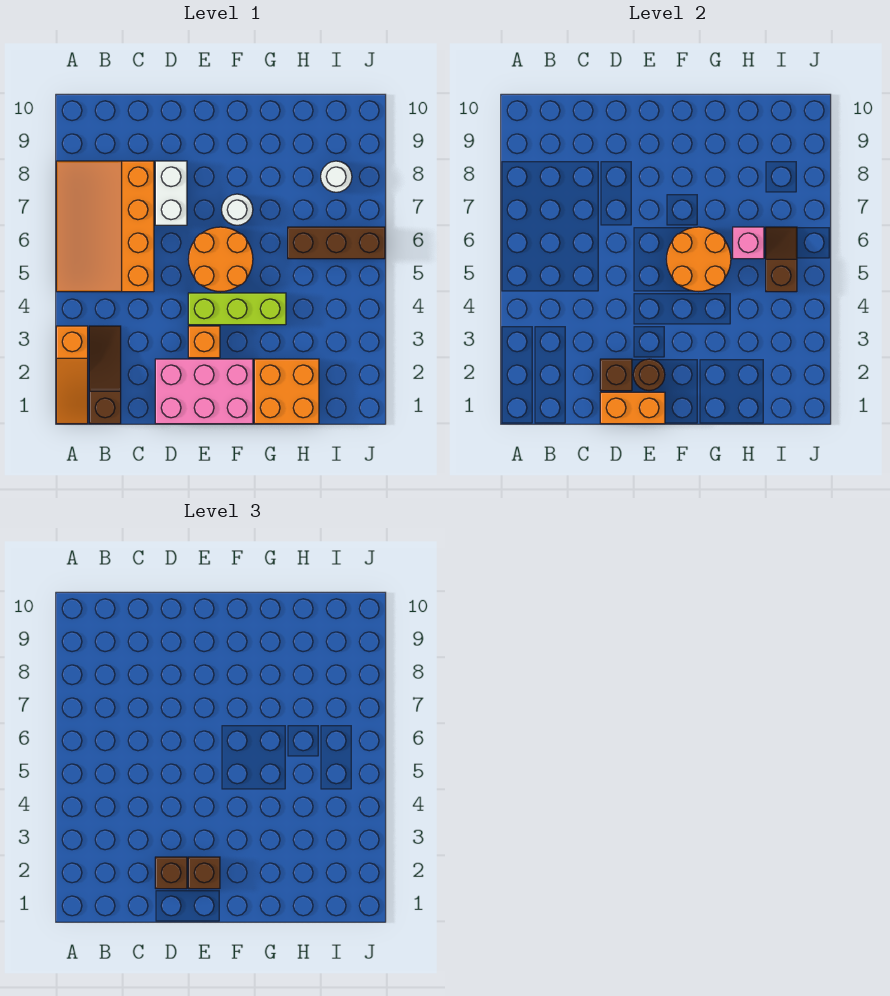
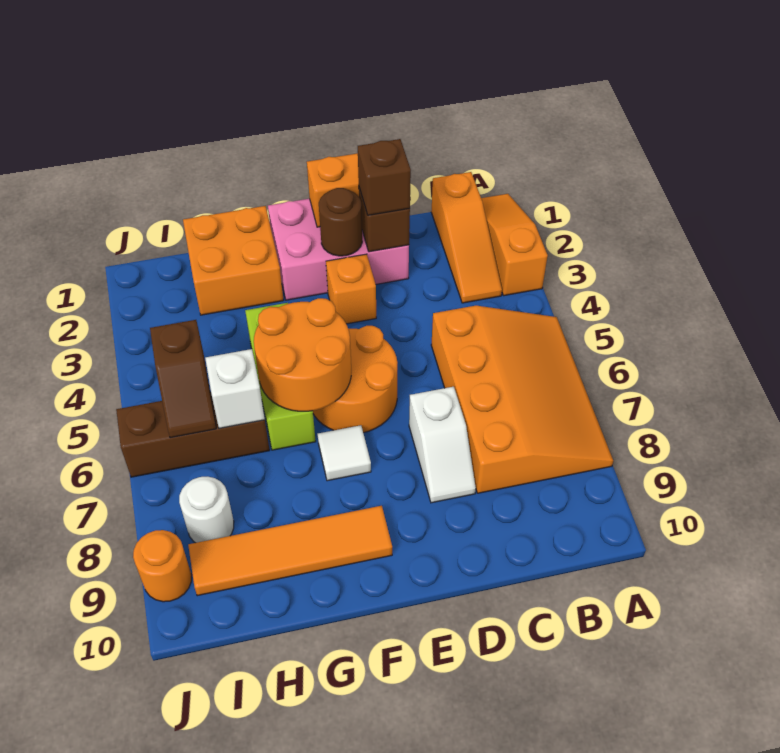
brown 1x3 slope [89,326,121,424] -> orange 1x3 slope [431,172,502,303]
white 1x2 brick [155,161,187,225] -> white 1x2 slope [409,387,476,503]
brown 1x1 brick [188,857,220,889] -> none
lime 1x3 brick [188,293,286,325] -> lime 1x3 brick turned to [245,303,316,450]
white 1x1 round brick [222,194,253,225] -> white 1x1 tile [318,425,371,481]
none -> orange 1x4 tile [188,506,392,596]
pink 1x1 brick [733,227,764,259] -> white 1x1 brick [205,349,265,428]
none -> orange 1x1 round brick [133,530,192,602]

